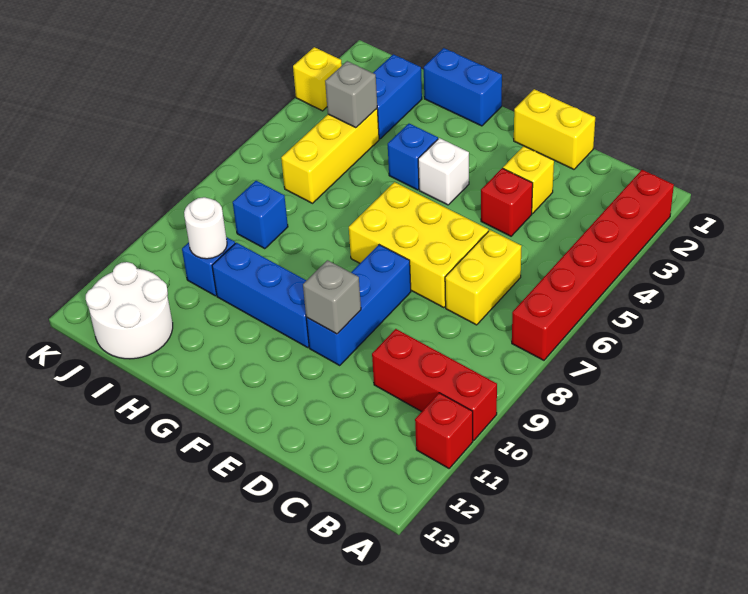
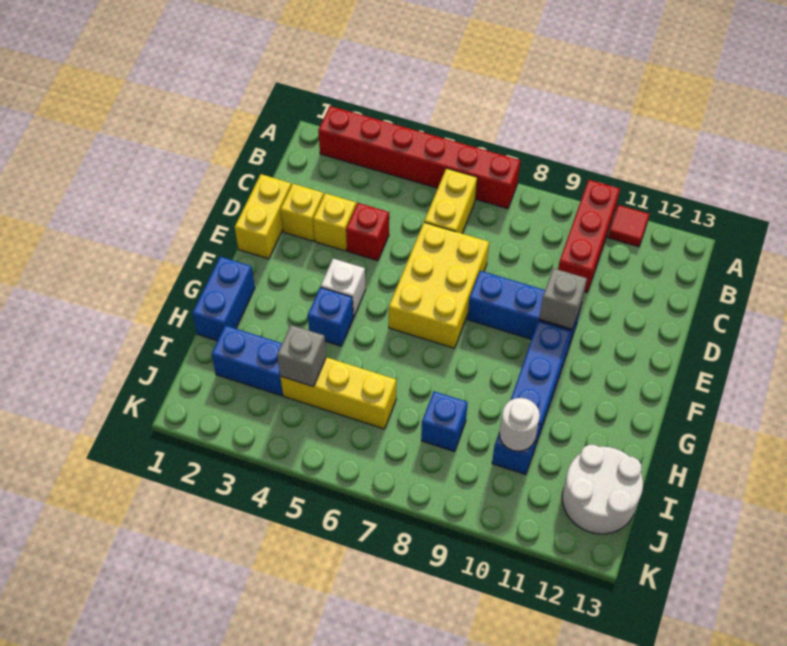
red 1x1 brick [415,393,473,468] -> red 1x1 tile [608,205,650,247]
yellow 1x2 brick [445,230,522,325] -> yellow 1x2 brick turned to [424,168,477,233]
yellow 1x1 brick [293,47,342,111] -> yellow 1x1 brick moved to [281,184,324,241]

